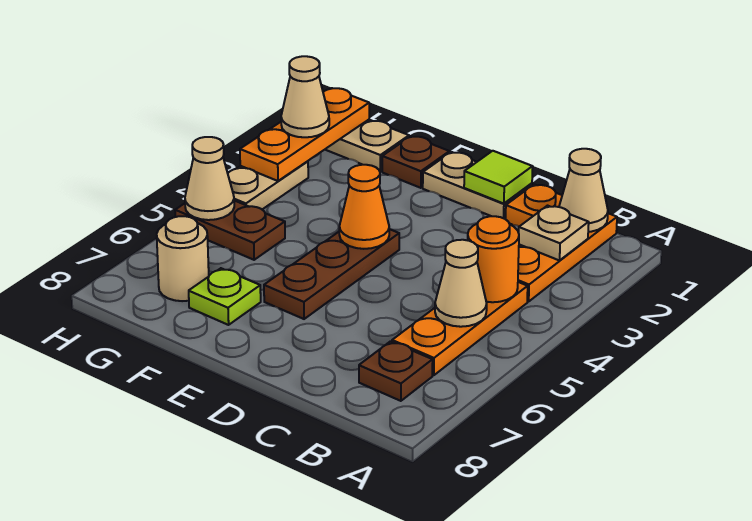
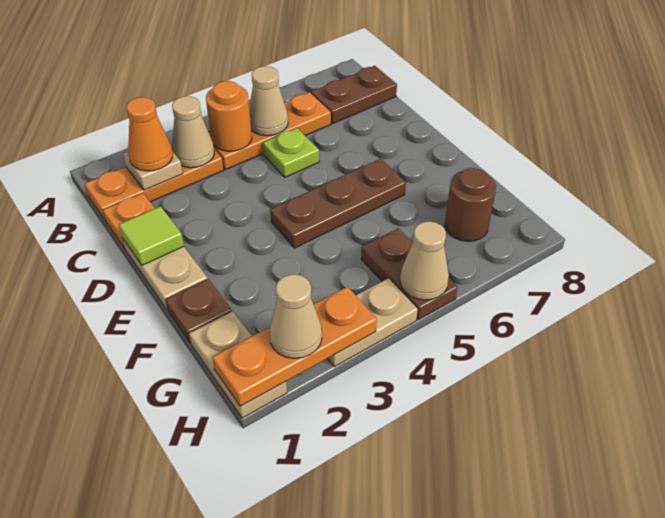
tan 1x1 cone [559,149,608,232] -> tan 1x1 cone moved to [172,96,214,168]
brown 1x1 plate [359,341,433,401] -> brown 1x2 plate [311,66,397,124]
orange 1x1 cone [339,165,389,249] -> orange 1x1 cone moved to [126,97,173,171]
lime 1x1 plate [189,268,261,325] -> lime 1x1 plate moved to [263,128,319,177]
tan 1x1 round brick [157,216,209,301] -> brown 1x1 round brick [445,168,496,241]

